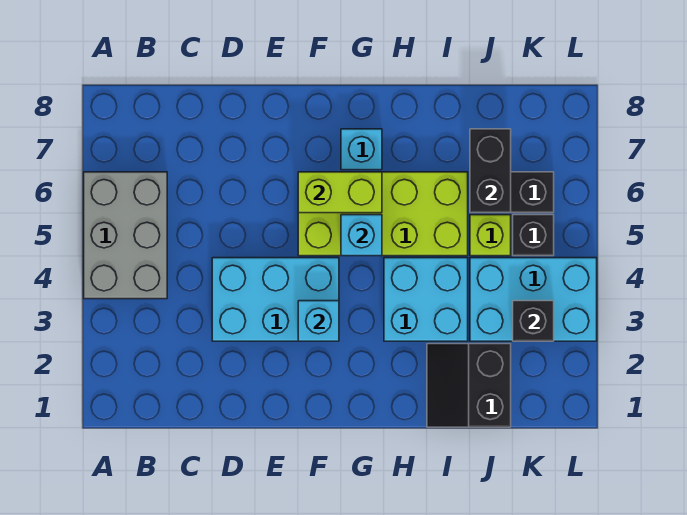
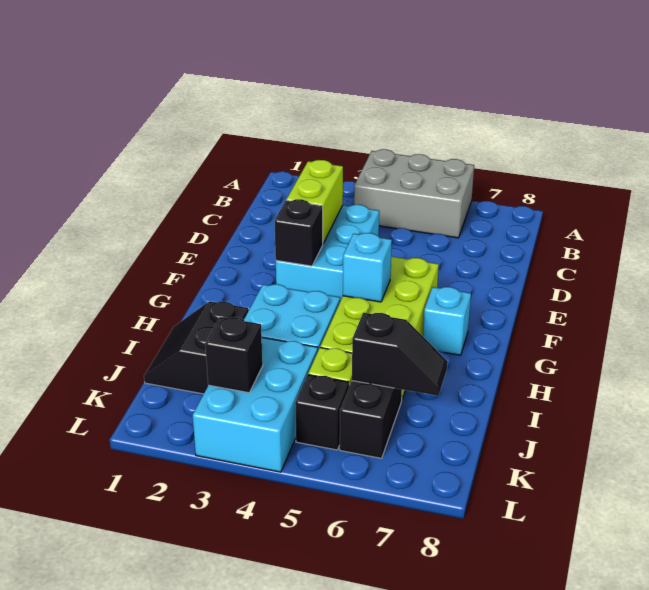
cyan 1x1 brick [298,301,339,341] -> black 1x1 brick [275,199,323,266]
lime 1x2 brick [298,172,382,213] -> lime 1x2 brick moved to [286,160,343,244]
black 2x2 slope [427,344,511,427] -> black 2x2 slope turned to [144,301,248,394]
black 1x2 brick [470,129,511,213] -> black 1x2 slope [352,313,448,396]

